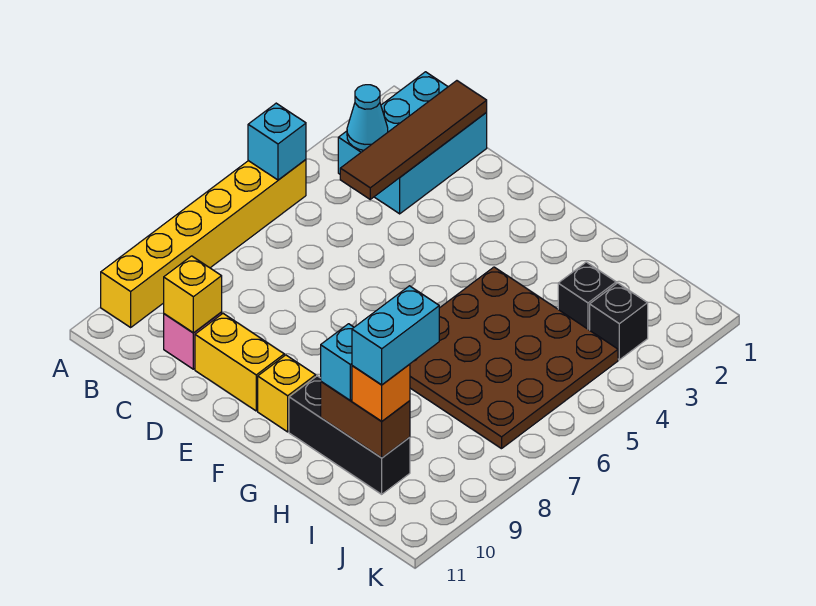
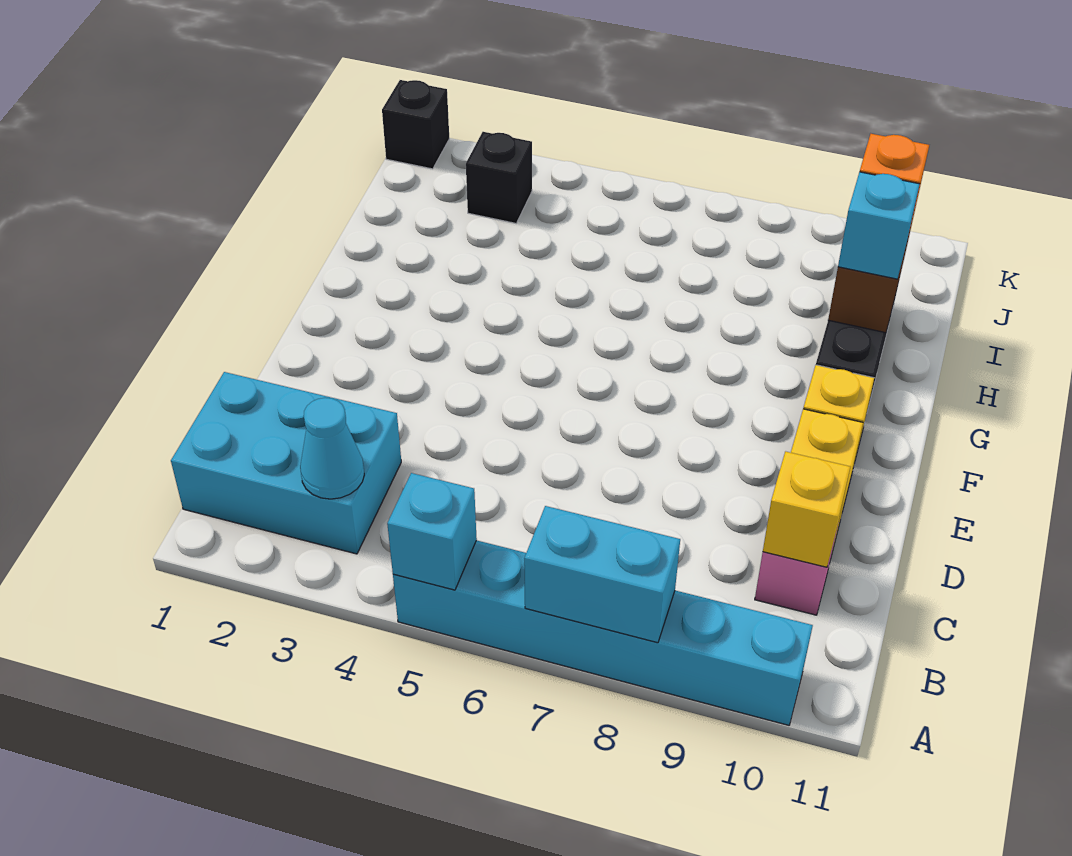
yellow 1x6 brick [101,160,306,327] -> cyan 1x6 brick [393,540,813,725]
brown 1x4 tile [340,81,487,199] -> none
brown 4x4 plate [410,267,618,449] -> none
black 1x1 brick [558,262,616,330] -> black 1x1 brick moved to [382,80,449,169]
cyan 1x2 brick [352,286,439,385] -> cyan 1x2 brick moved to [524,506,680,643]

